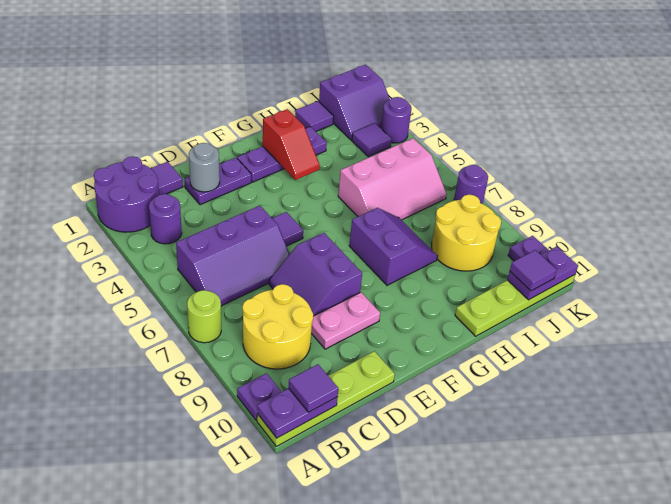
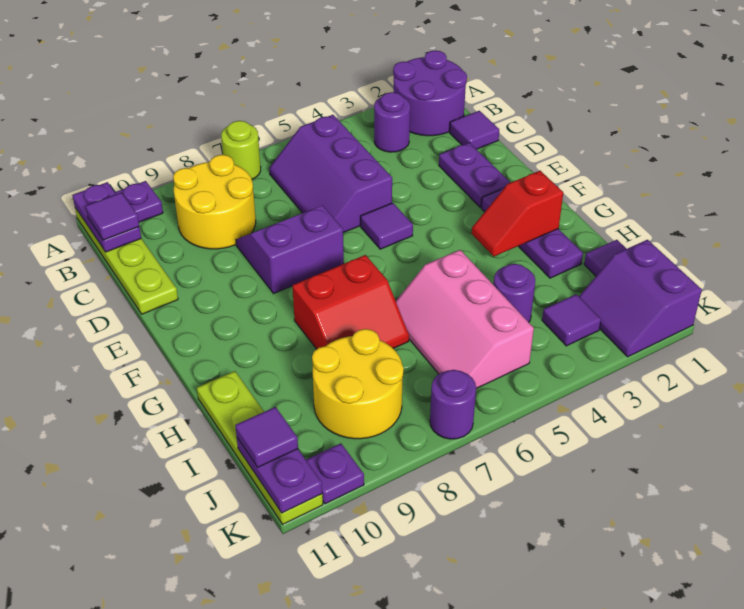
grey 1x1 round brick [189,143,220,192] -> none
pink 1x2 plate [311,292,380,349] -> none
purple 2x2 slope [349,208,437,285] -> red 2x2 slope [292,255,409,349]
purple 1x1 round brick [381,97,412,143] -> purple 1x1 round brick moved to [493,264,535,322]

